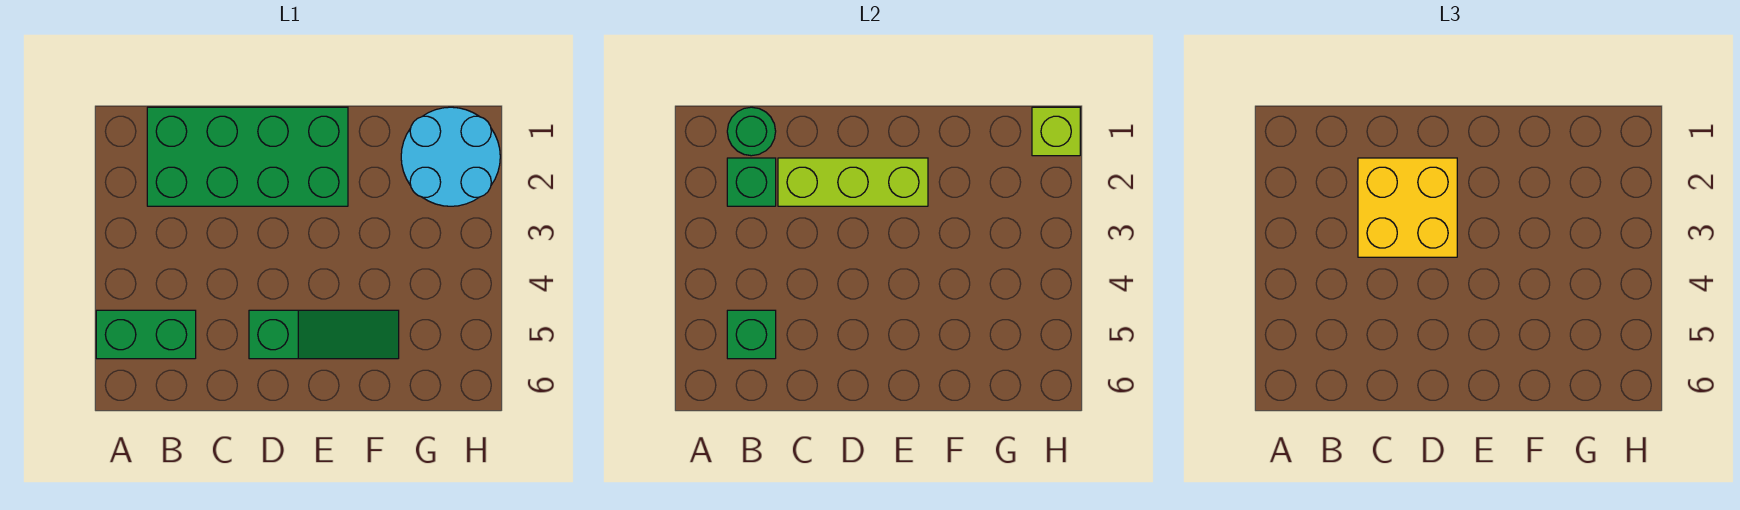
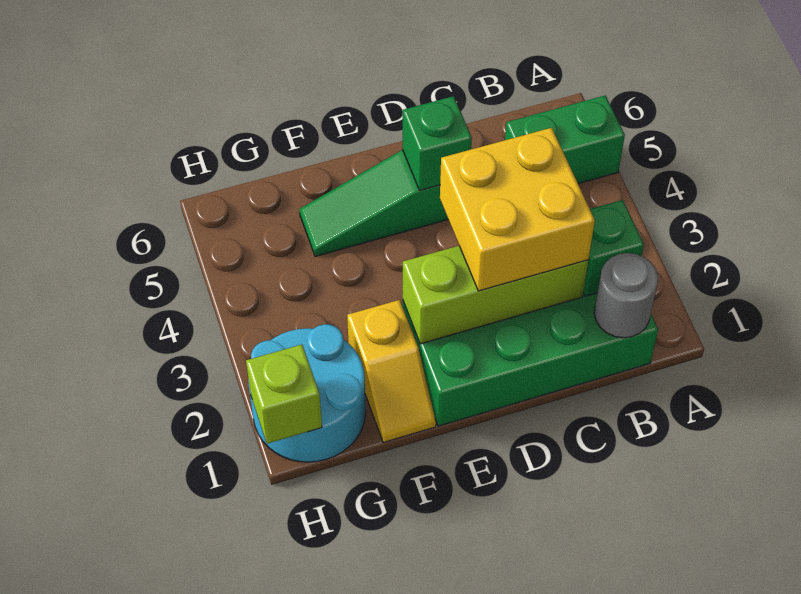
green 1x1 round brick [727,107,776,156] -> grey 1x1 round brick [594,253,658,338]
green 1x1 brick [727,310,776,359] -> green 1x1 brick moved to [403,96,472,190]
none -> yellow 1x2 slope [347,300,436,443]

